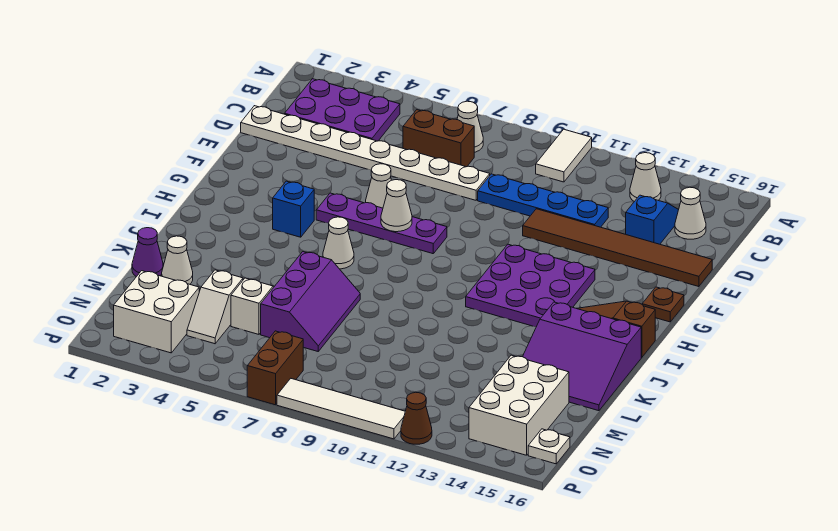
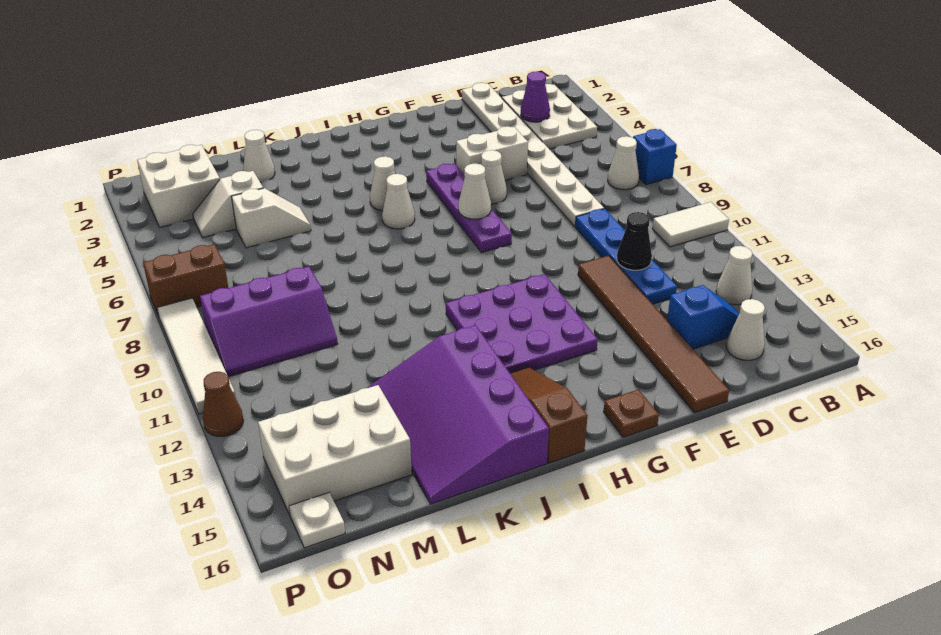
purple 2x3 plate [285,79,400,141] -> white 2x3 plate [502,84,597,149]
brown 1x2 brick [403,110,474,167] -> none
none -> black 1x1 cone [617,212,652,270]
none -> white 1x2 brick [456,126,528,180]
blue 1x1 brick [273,181,314,237] -> blue 1x1 brick moved to [633,129,677,185]
none -> white 1x1 cone [370,156,395,211]
purple 3x3 slope [523,302,641,411] -> purple 3x4 slope [367,325,549,504]
purple 2x3 slope [261,252,360,351] -> purple 2x3 slope moved to [200,267,338,377]
purple 1x1 cone [132,228,163,277] -> purple 1x1 cone moved to [521,71,550,122]

